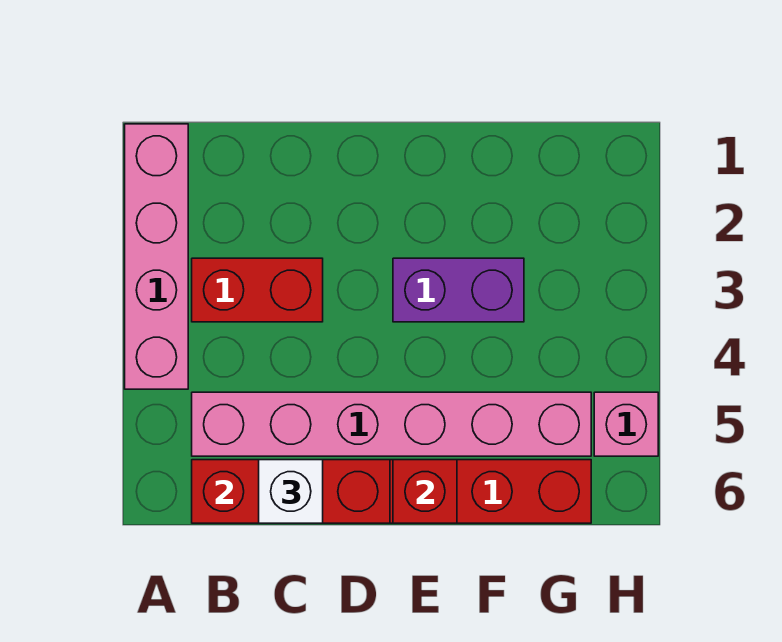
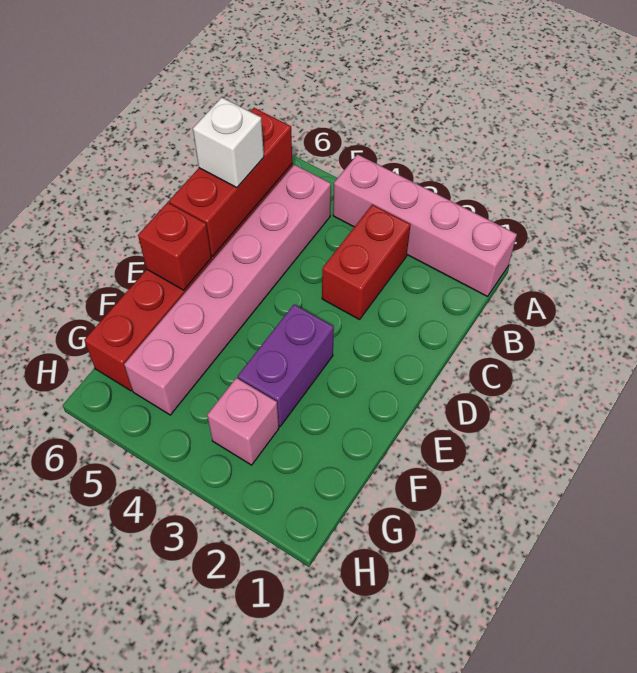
pink 1x1 brick [594,392,658,456] -> pink 1x1 brick moved to [207,378,279,465]

